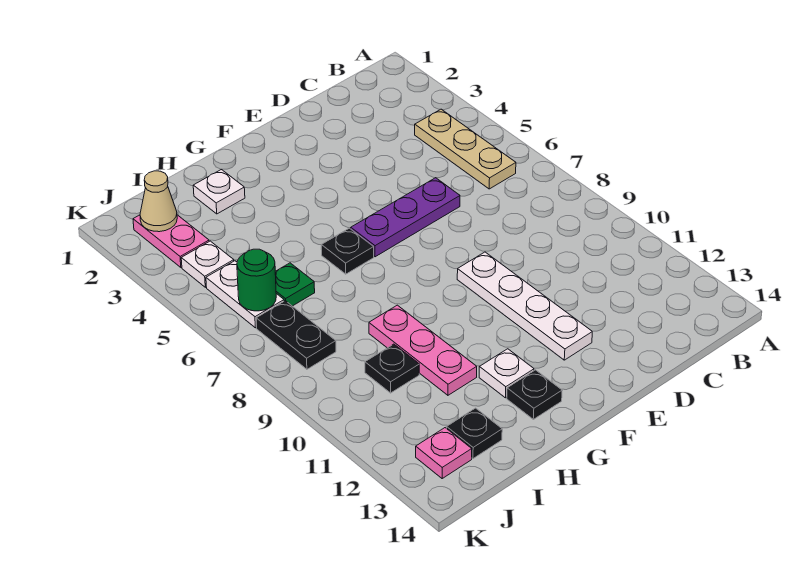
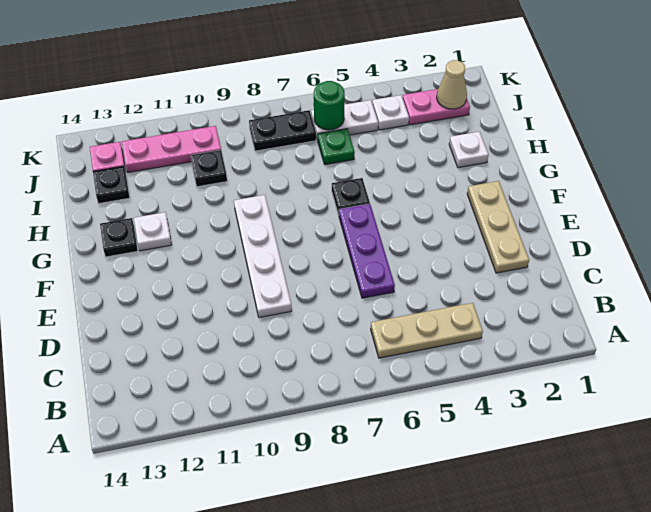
none -> tan 1x3 plate [467,181,529,273]
white 1x4 plate [457,252,592,360] -> white 1x4 plate turned to [234,195,292,317]
pink 1x3 plate [369,305,477,395] -> pink 1x3 plate moved to [122,126,221,173]

